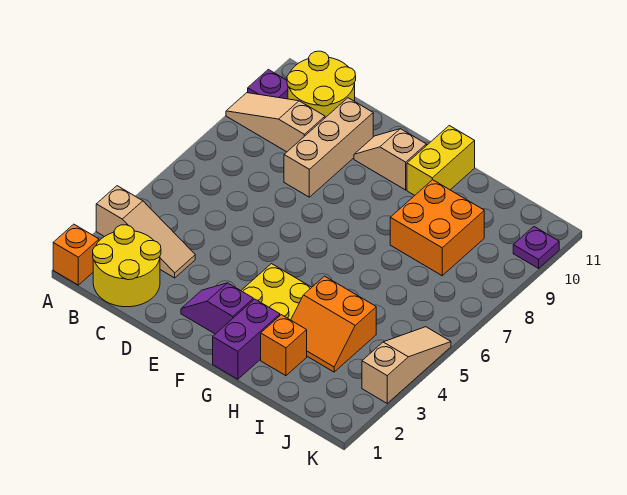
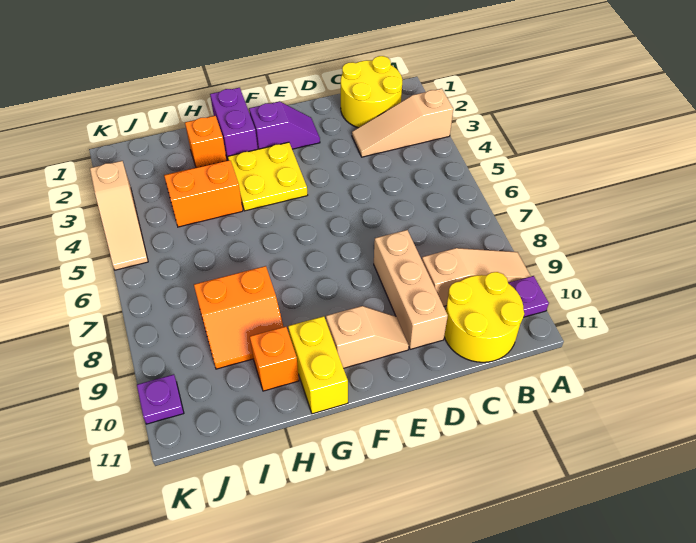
orange 1x1 brick [53,224,99,285] -> orange 1x1 brick moved to [250,327,299,391]
orange 2x2 brick [390,180,484,276] -> orange 2x2 slope [194,266,283,369]

